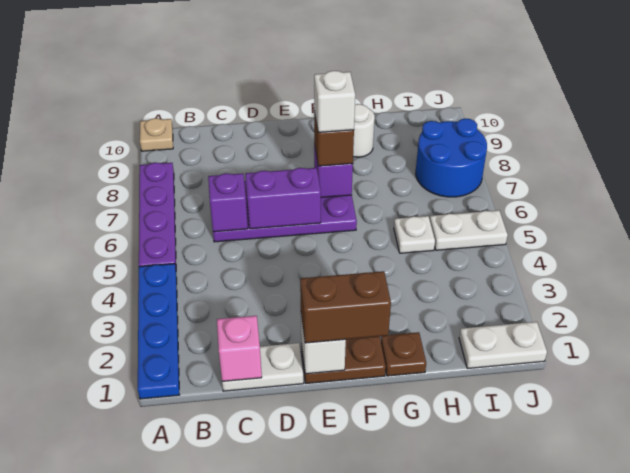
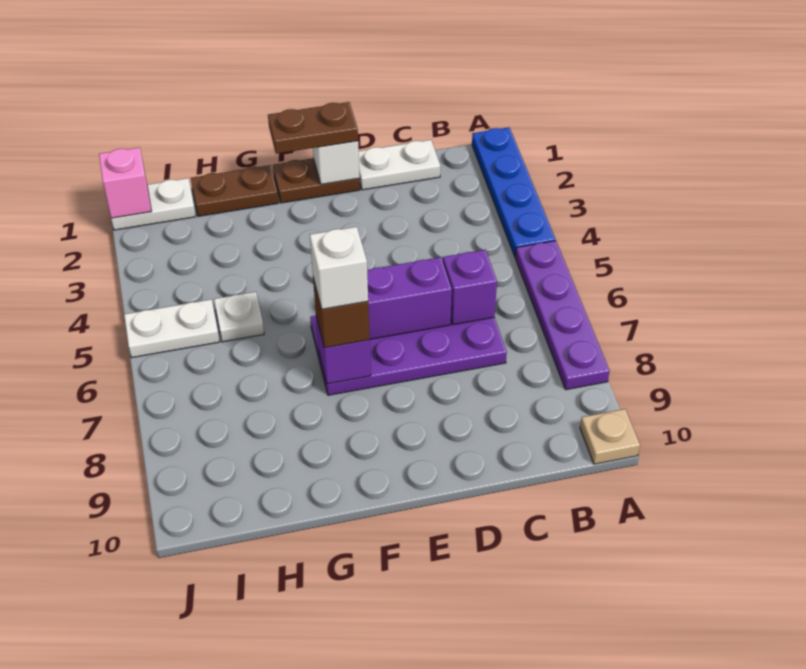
pink 1x1 brick [217,316,262,381] -> pink 1x1 brick moved to [99,147,151,218]
brown 1x2 brick [300,271,391,343] -> brown 1x2 plate [268,102,358,154]
brown 1x1 plate [381,332,426,376] -> brown 1x2 plate [191,165,278,216]
white 1x1 round brick [353,104,375,157] -> none
blue 2x2 round brick [416,118,487,197] -> none

